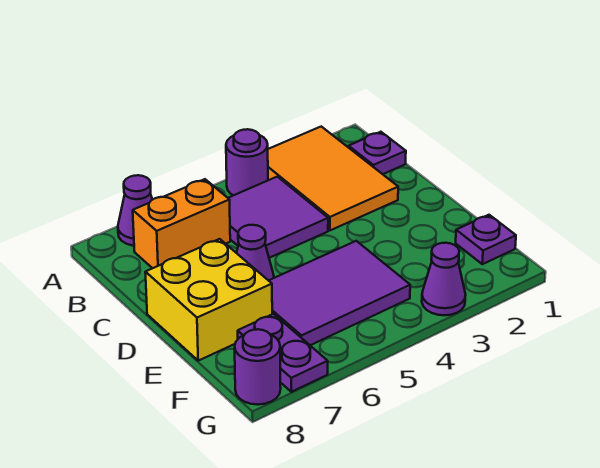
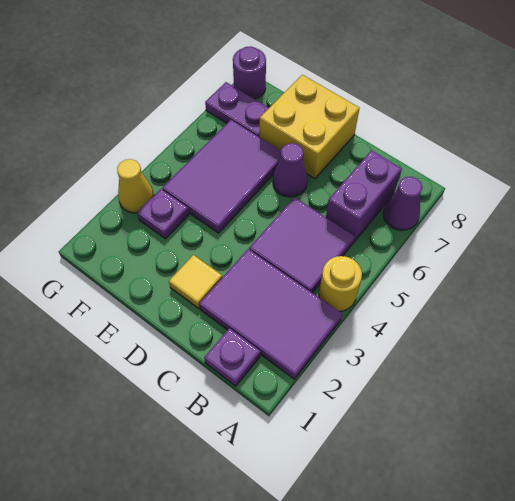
orange 2x3 tile [268,127,398,230] -> purple 2x3 tile [199,249,342,379]
purple 1x1 round brick [226,129,268,195] -> yellow 1x1 round brick [319,256,362,311]
orange 1x2 brick [133,179,230,268] -> purple 1x2 brick [326,150,402,242]
none -> yellow 1x1 tile [169,255,222,308]
purple 1x1 plate [456,215,516,264] -> purple 1x1 plate moved to [137,189,189,239]
purple 1x1 cone [422,243,466,315] -> yellow 1x1 cone [117,159,154,213]

